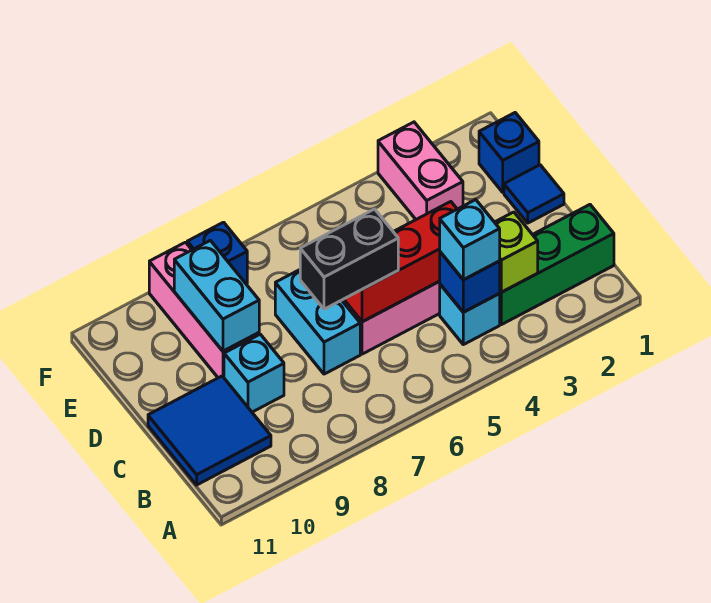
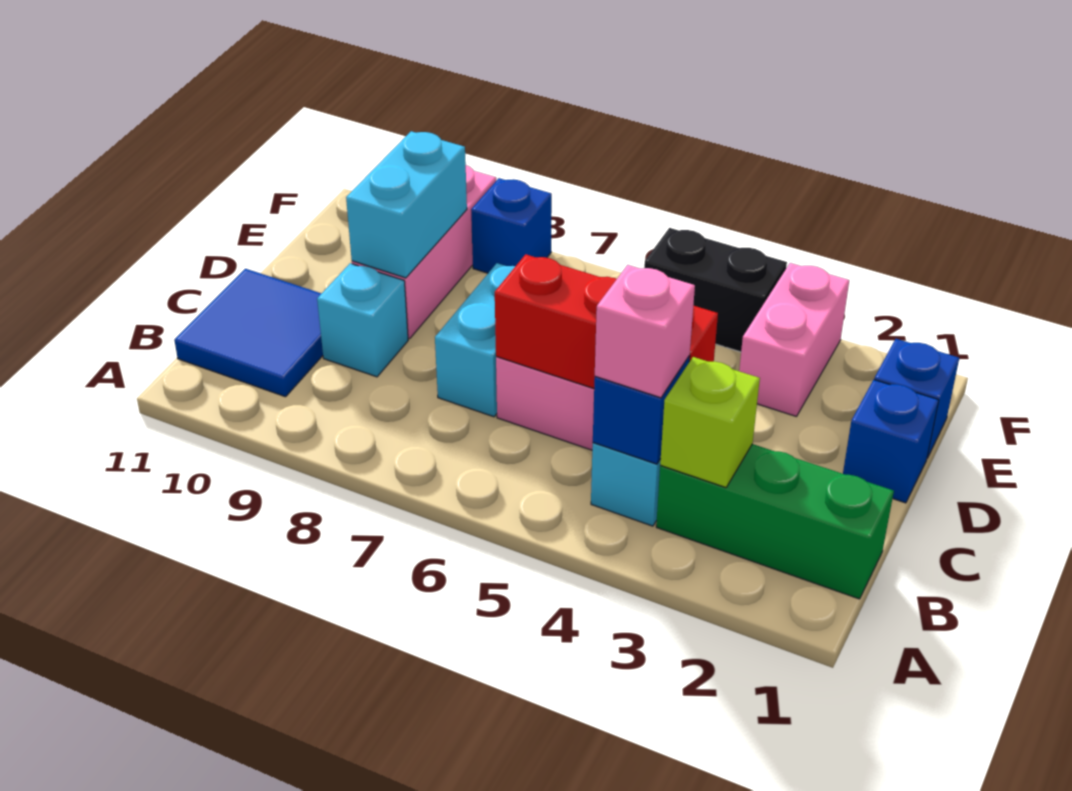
cyan 1x1 brick [440,200,500,280] -> pink 1x1 brick [595,265,695,398]
black 1x2 brick [300,209,398,309] -> black 1x2 brick moved to [644,228,787,352]
blue 1x1 tile [504,165,564,223] -> blue 1x1 brick [843,380,939,503]

